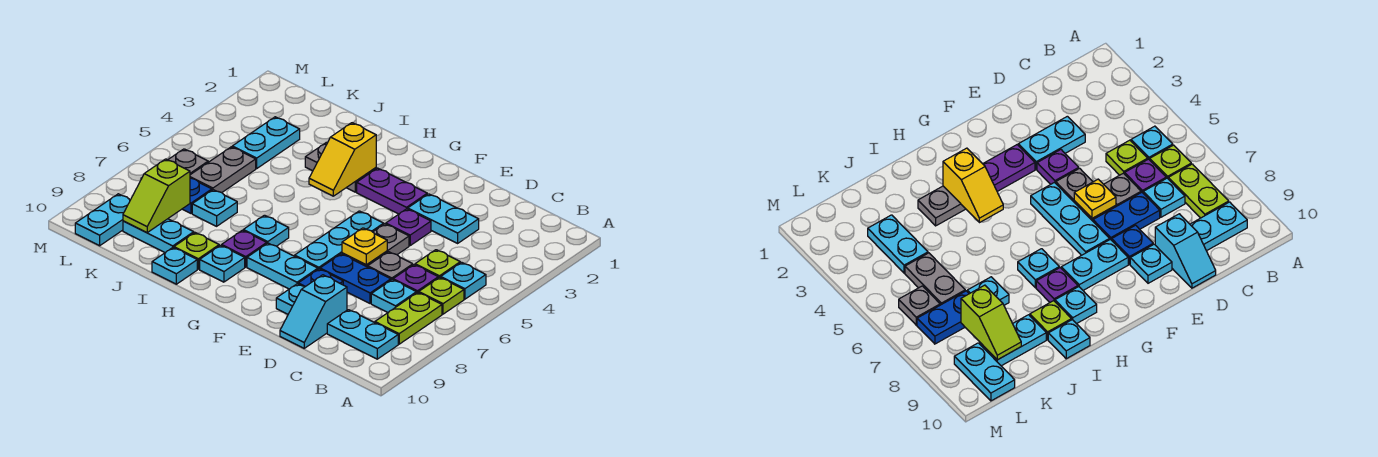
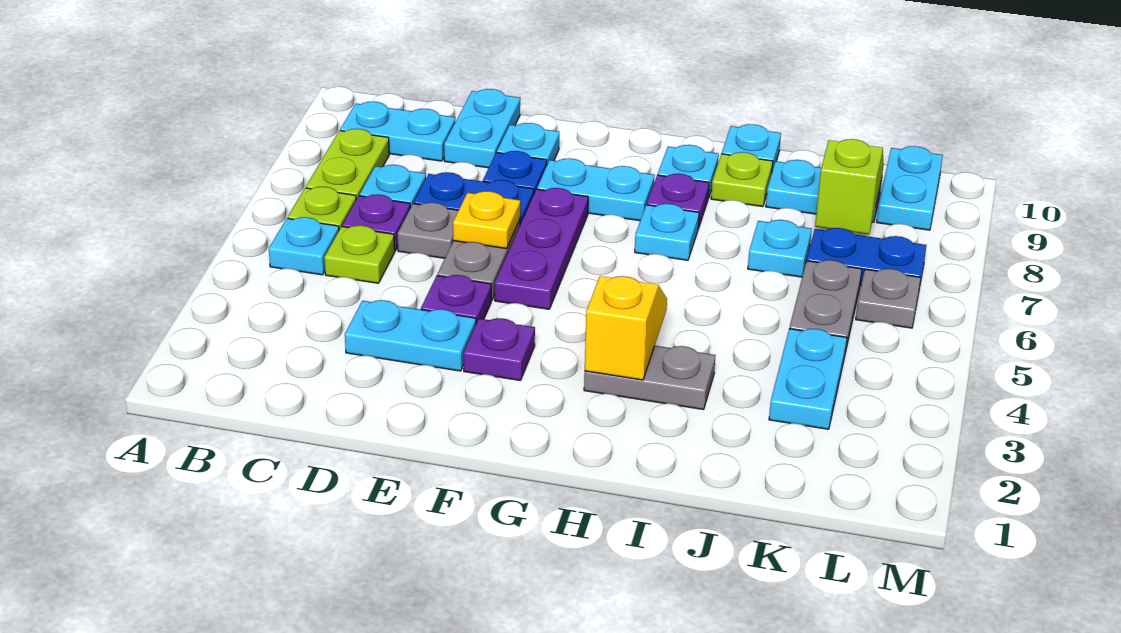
cyan 1x2 slope [280,275,347,348] -> cyan 1x2 plate [444,89,520,168]
purple 1x2 plate [357,168,427,214] -> purple 1x1 plate [463,318,535,381]
cyan 1x3 plate [295,211,384,269] -> purple 1x3 plate [495,188,588,309]

